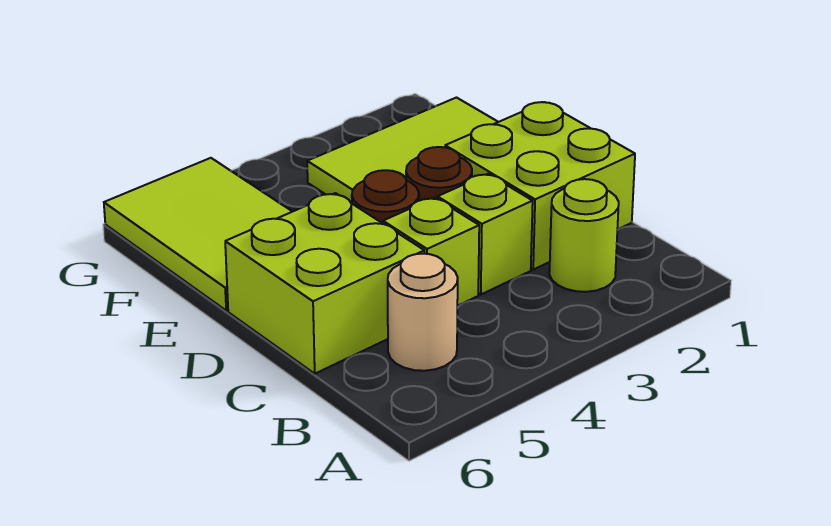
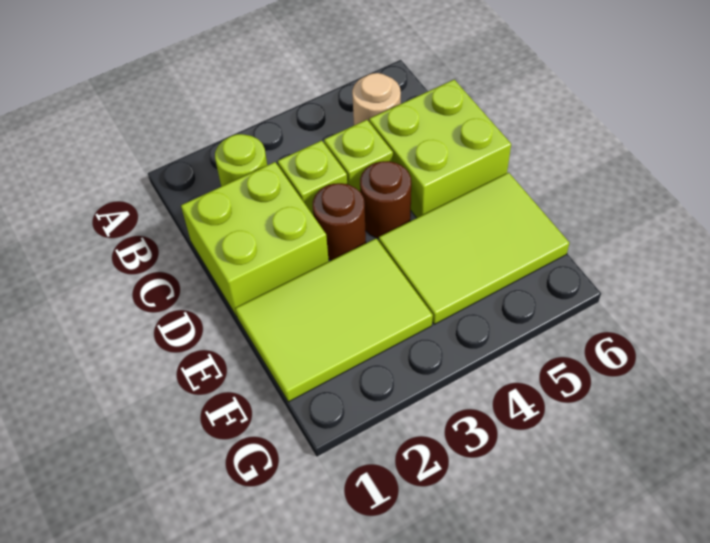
lime 2x3 tile [104,158,292,310] -> lime 2x3 tile turned to [379,173,569,324]

